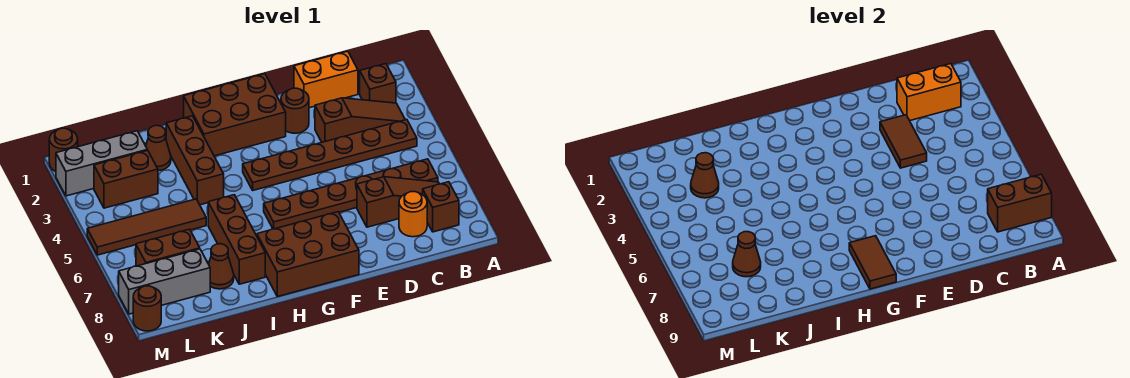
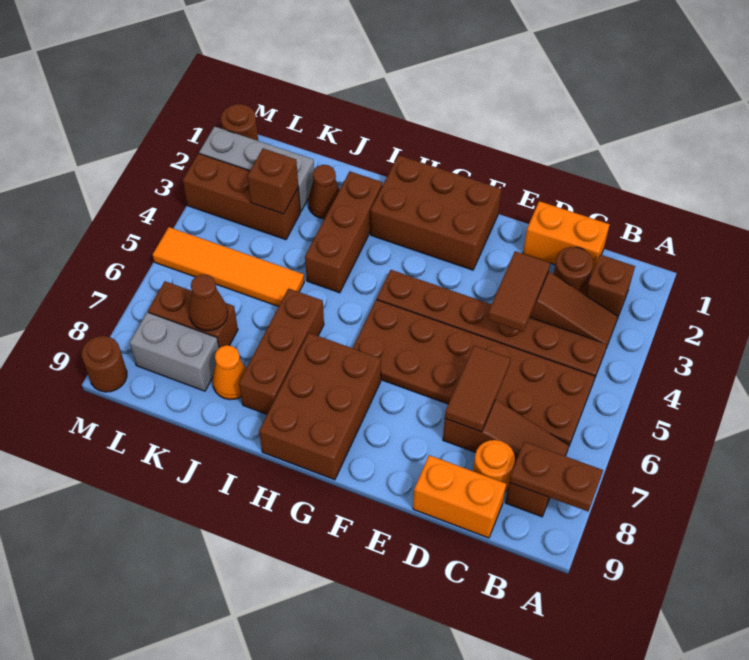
brown 1x2 brick [988,174,1052,232] -> brown 1x2 plate [509,442,603,511]
orange 1x2 brick [897,64,961,121] -> orange 1x2 brick moved to [413,455,506,538]
brown 1x6 plate [264,159,438,229] -> brown 2x6 plate [353,299,595,445]
brown 1x1 round brick [281,88,309,133] -> brown 1x1 round brick moved to [554,247,593,295]
brown 2x3 brick [257,212,359,297] -> brown 2x3 brick turned to [259,333,381,480]
brown 1x2 tile [849,236,896,289] -> brown 1x2 tile moved to [445,346,511,432]
brown 1x4 tile [87,199,206,255] -> orange 1x4 tile [153,227,304,307]
brown 1x1 cone [209,244,234,289] -> orange 1x1 cone [213,345,246,400]
brown 1x2 brick [94,150,158,208] -> brown 1x3 brick [183,153,300,240]
brown 1x1 cone [691,153,719,198] -> brown 1x1 brick [247,149,298,214]
grey 1x3 brick [119,249,210,314] -> grey 1x2 brick [130,312,219,391]

